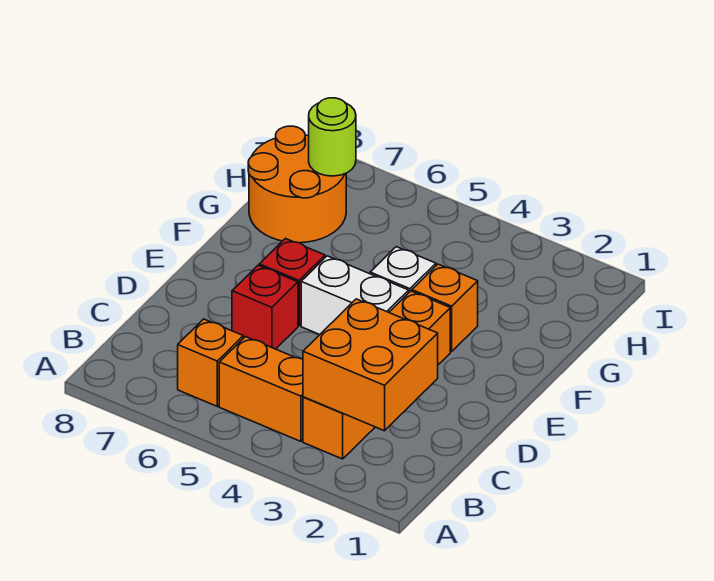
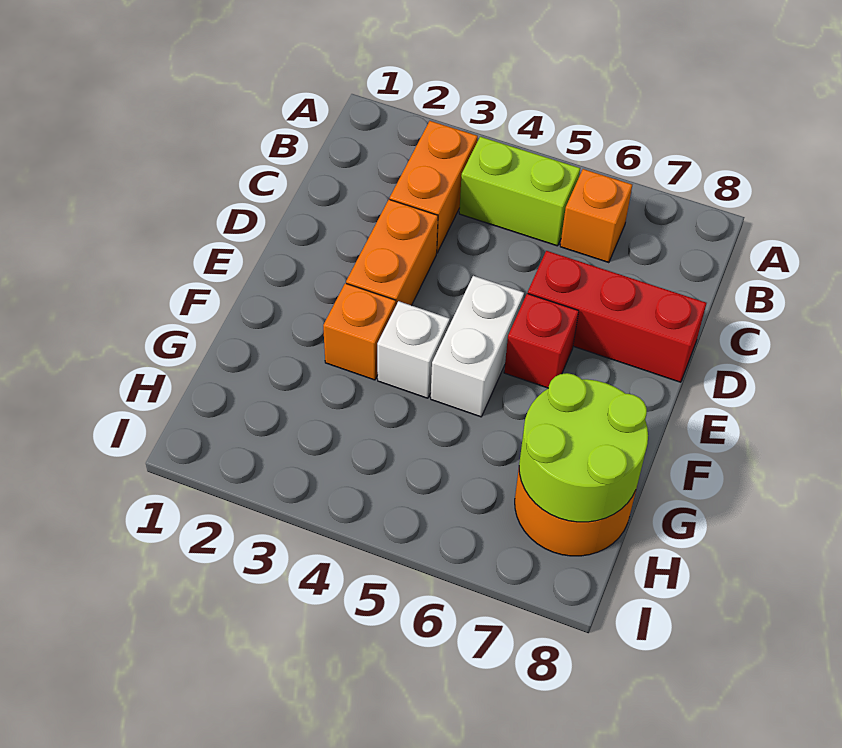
orange 2x2 brick [303,299,438,431] -> none
orange 1x2 brick [219,337,303,441] -> lime 1x2 brick [459,137,580,246]
red 1x1 brick [232,265,298,349] -> red 1x3 brick [528,251,706,382]
white 1x2 brick [301,256,409,335] -> white 1x2 brick turned to [431,276,524,417]
lime 1x1 round brick [309,98,356,176] -> lime 2x2 round brick [519,373,648,522]

